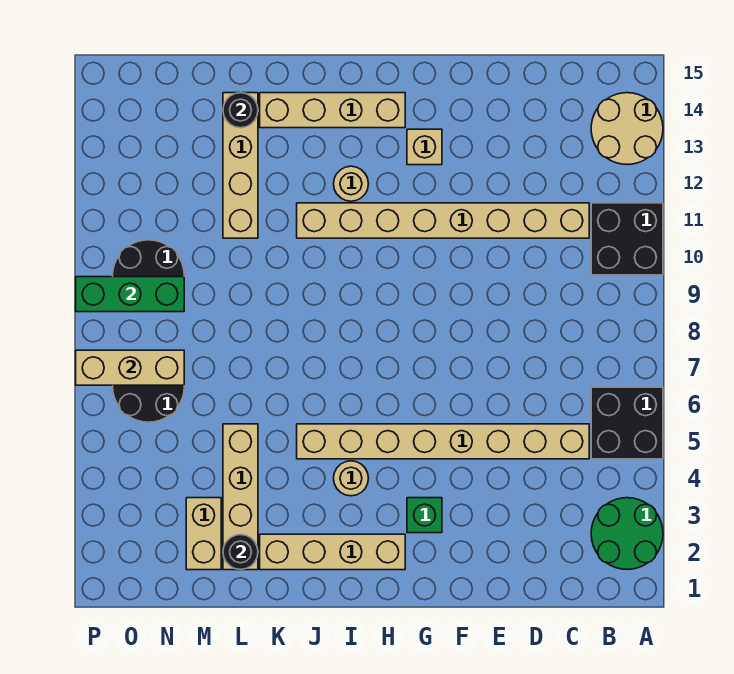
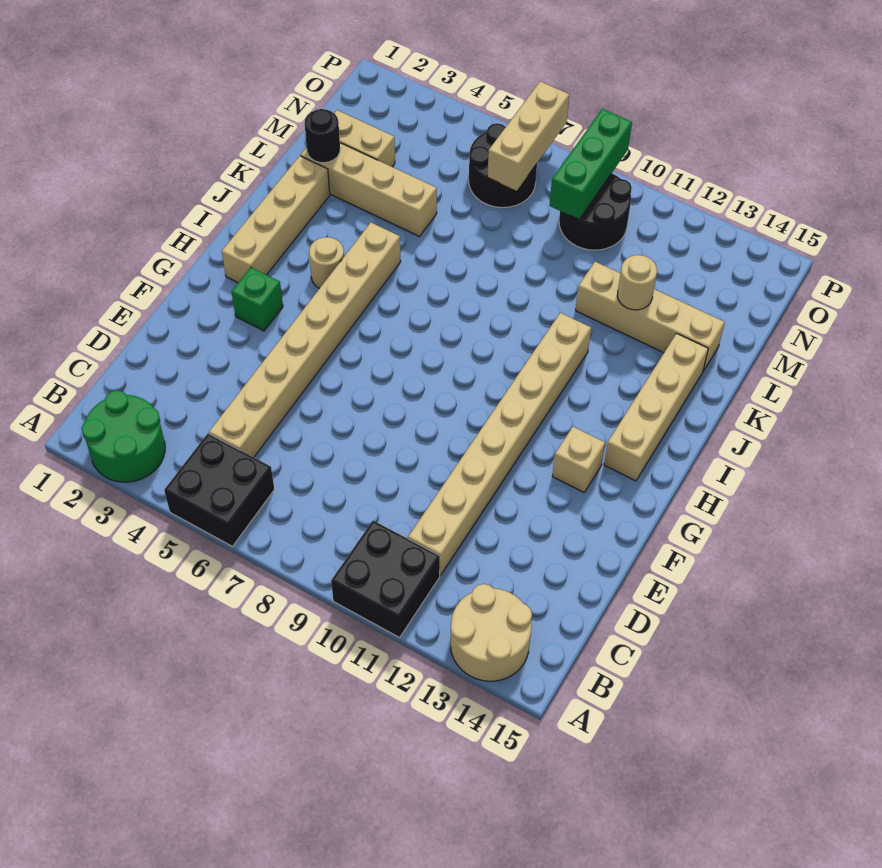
tan 1x1 round brick [334,166,368,201] -> tan 1x1 round brick moved to [617,255,657,310]
black 1x1 round brick [223,93,258,128] -> none

